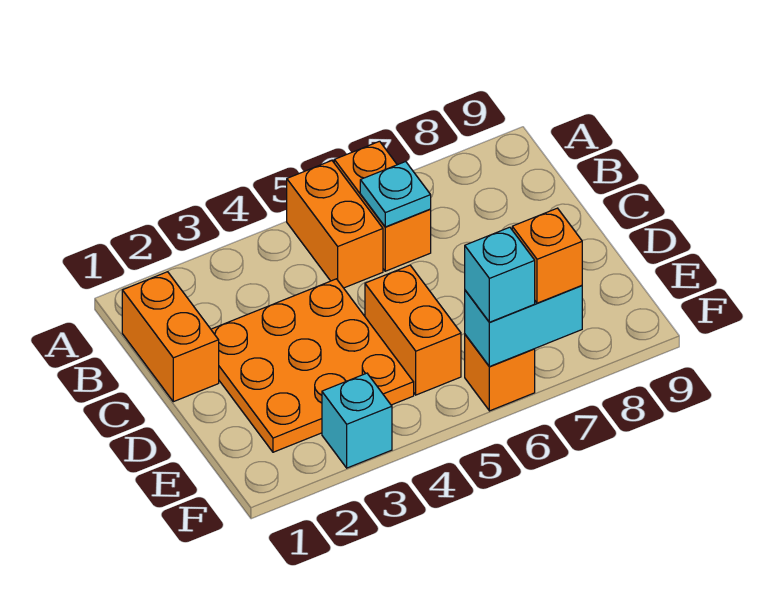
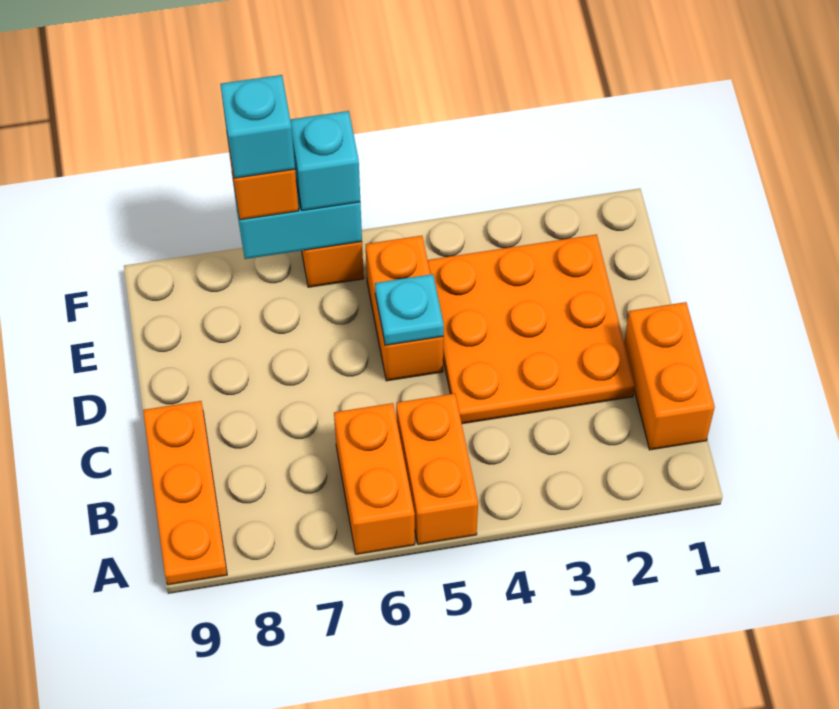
none -> orange 1x3 plate [143,401,227,585]
cyan 1x1 plate [360,161,431,227] -> cyan 1x1 plate moved to [375,274,444,345]
cyan 1x1 brick [322,373,392,468] -> cyan 1x1 brick moved to [220,75,295,178]

